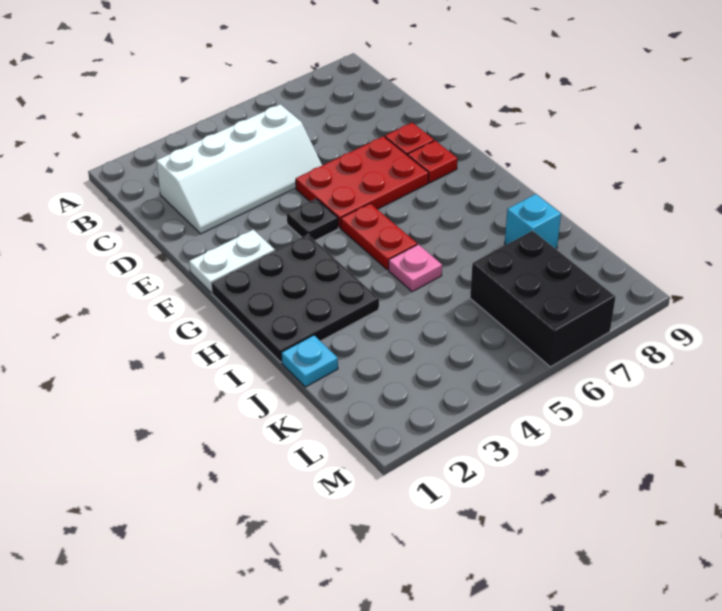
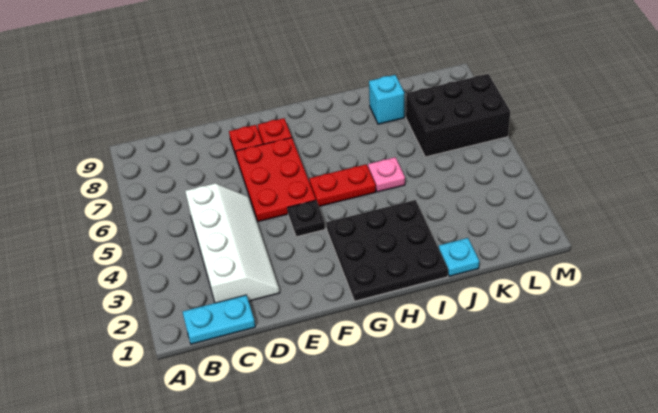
none -> cyan 1x2 plate [183,295,255,344]
white 1x2 plate [189,230,275,293] -> none

